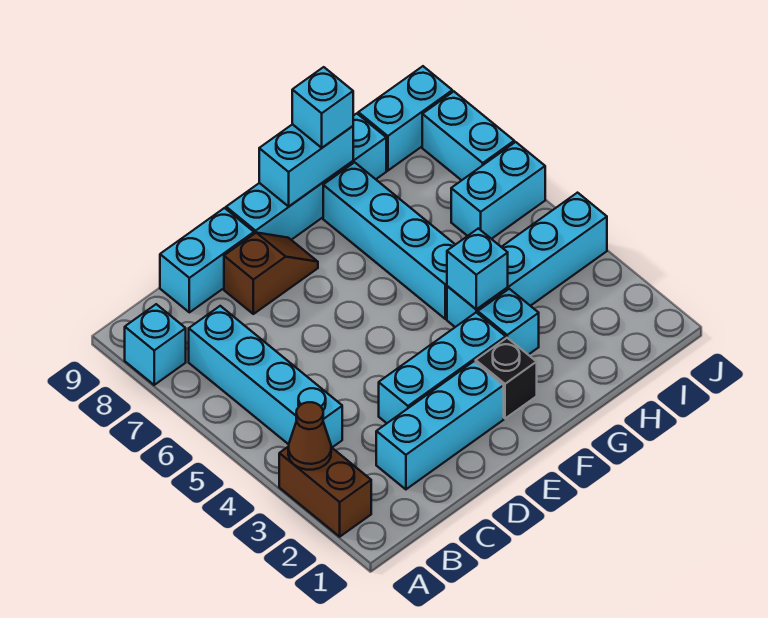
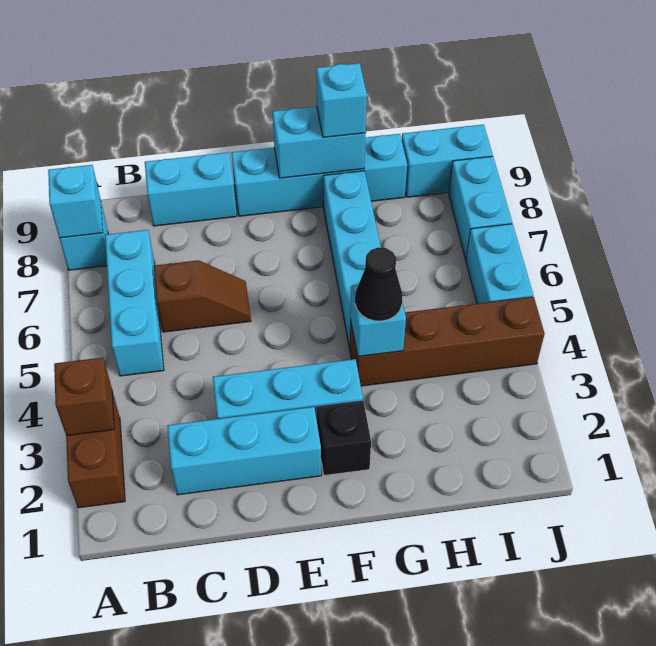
brown 1x1 cone [288,402,331,470] -> brown 1x1 brick [54,358,114,436]
cyan 1x4 brick [189,306,342,447] -> cyan 1x3 brick [105,230,164,376]
brown 1x2 slope [224,233,318,314] -> brown 1x2 slope moved to [154,260,251,332]
cyan 1x1 brick [478,289,539,355] -> cyan 1x1 brick moved to [48,165,103,238]
cyan 1x4 brick [447,193,607,327] -> brown 1x4 brick [350,297,545,386]
none -> black 1x1 cone [355,247,402,321]
cyan 1x2 brick [451,142,545,239] -> cyan 1x2 brick turned to [466,224,533,304]

